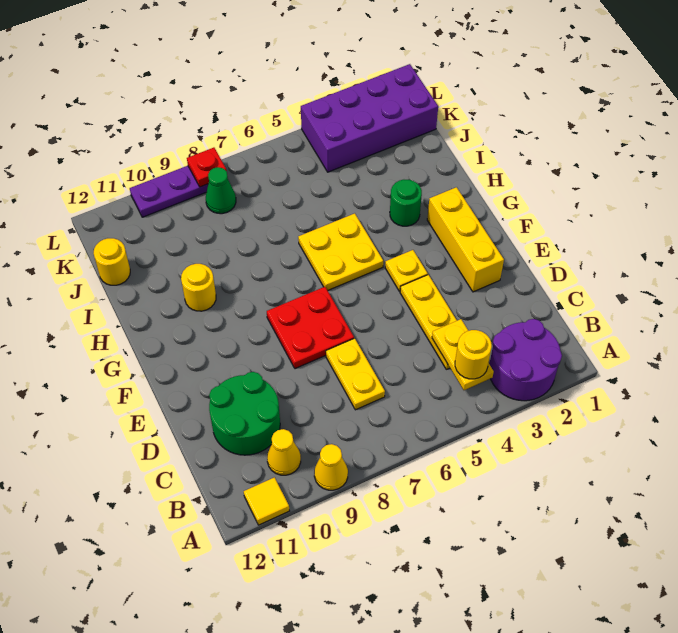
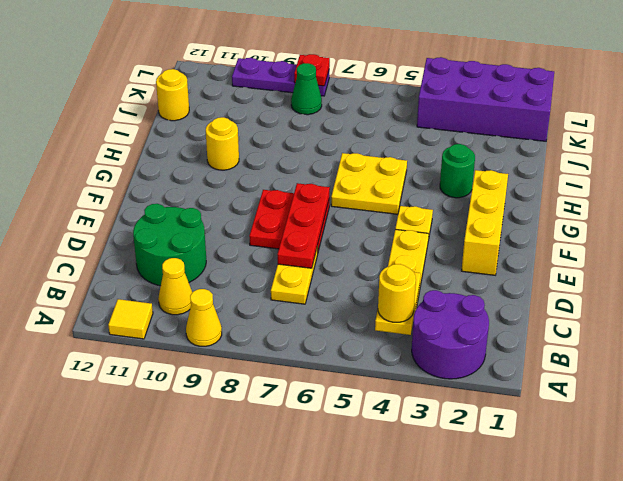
none -> red 1x3 plate [277,183,330,268]

